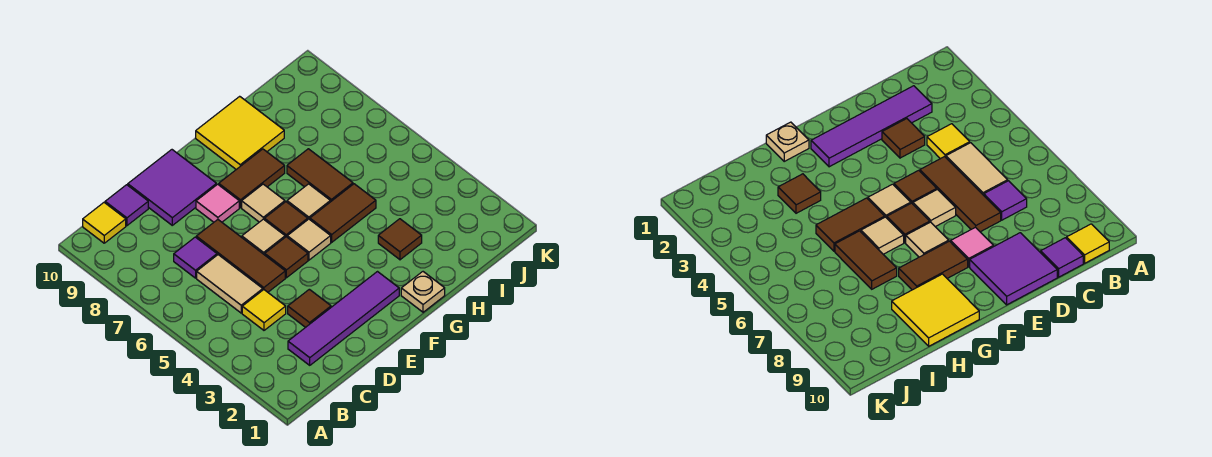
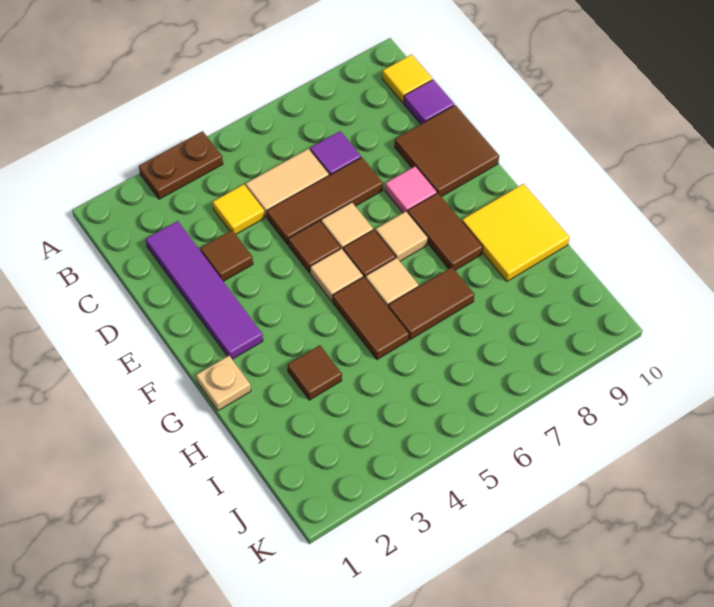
none -> brown 1x2 plate [139,131,223,199]
purple 2x2 tile [128,150,217,225] -> brown 2x2 tile [395,105,499,197]

